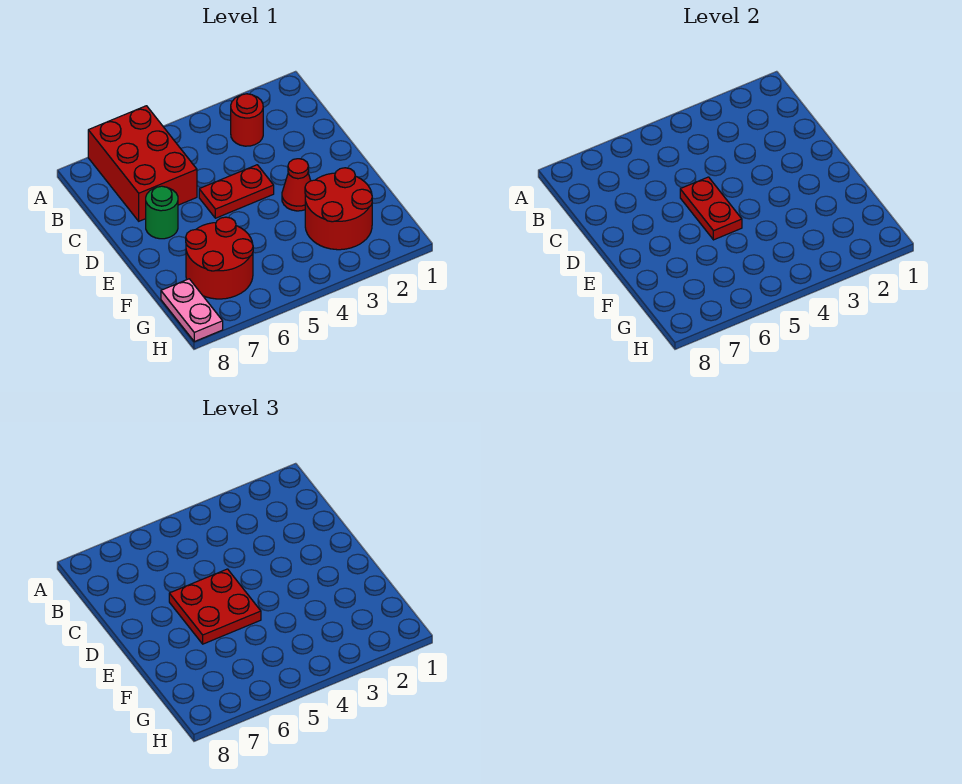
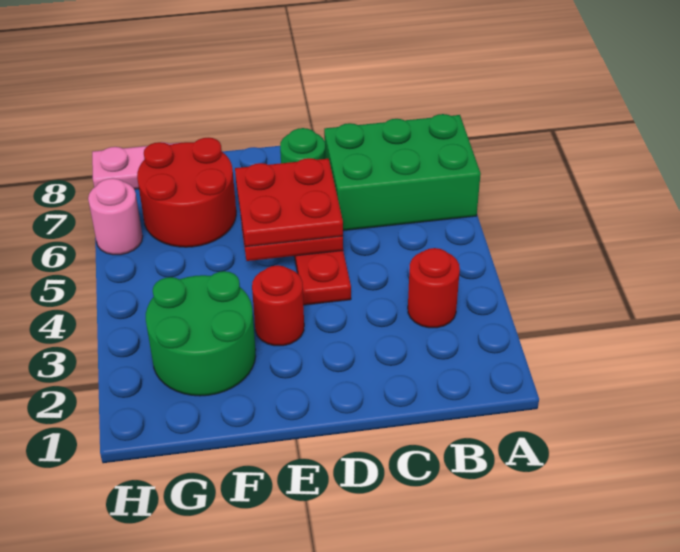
red 2x3 brick [88,106,197,221] -> green 2x3 brick [324,114,481,231]
red 1x1 cone [282,159,311,211] -> red 1x1 round brick [252,265,304,346]
red 2x2 round brick [305,168,372,250] -> green 2x2 round brick [146,271,256,396]
none -> pink 1x1 round brick [88,178,143,255]

